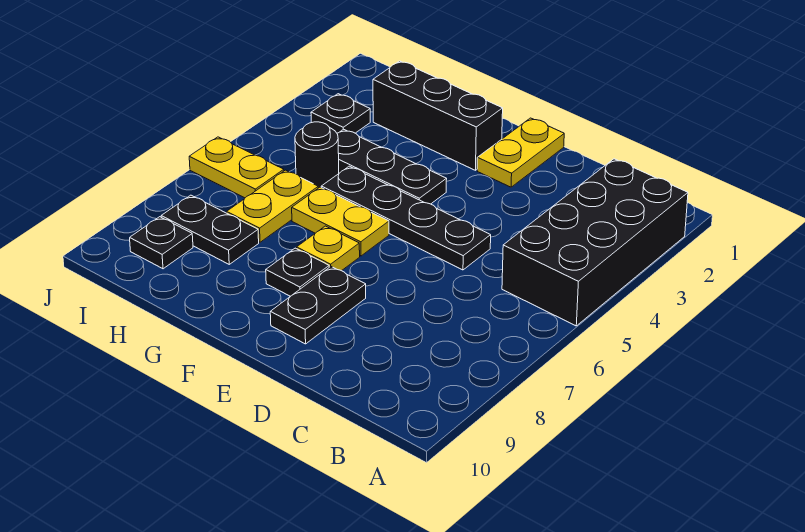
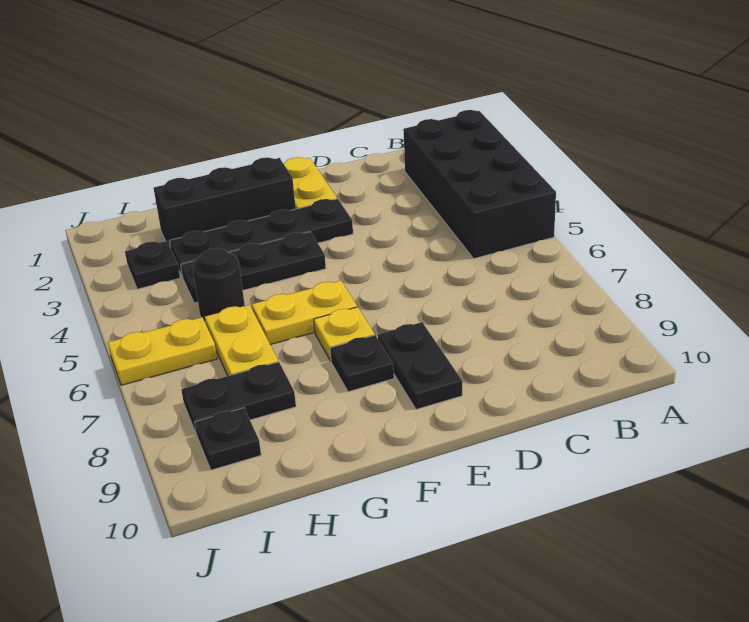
black 1x4 plate [321,166,491,270] -> black 1x4 plate moved to [170,199,353,277]

